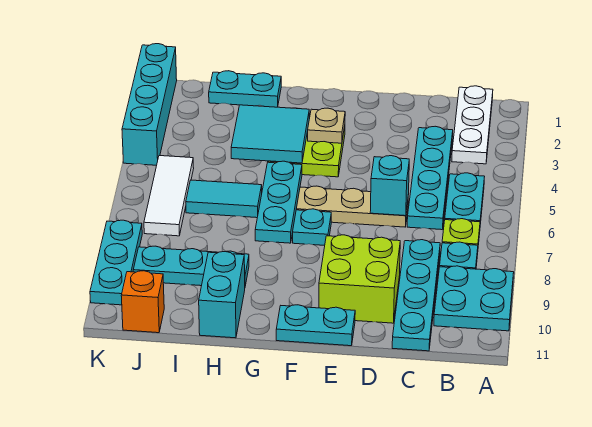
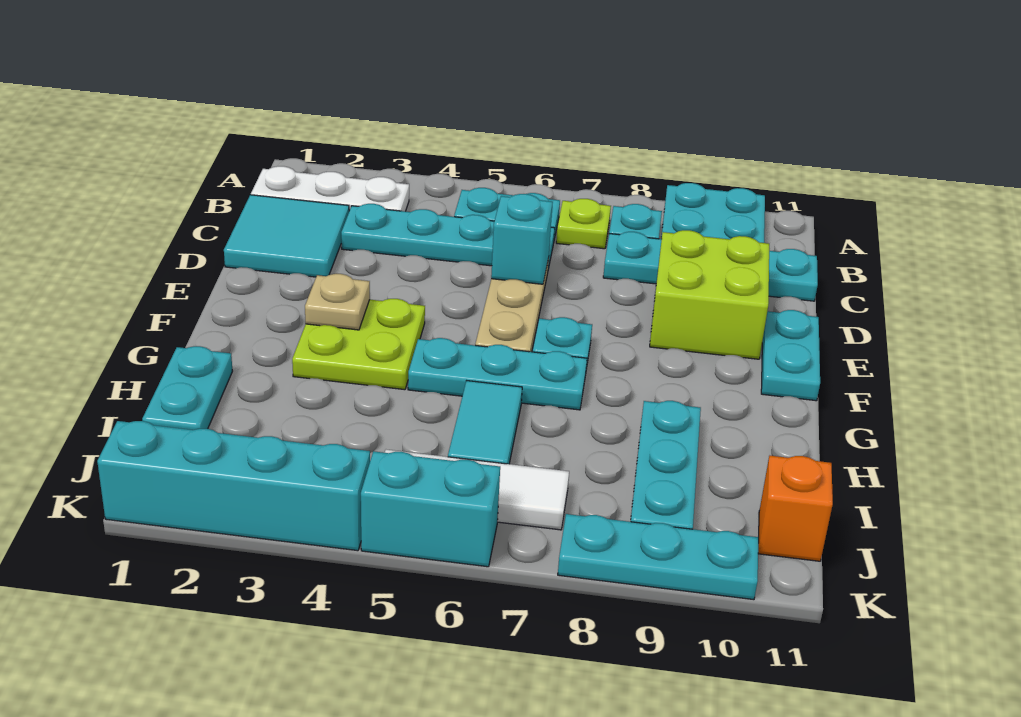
cyan 2x2 tile [231,105,309,163] -> cyan 2x2 tile moved to [224,195,349,277]
cyan 1x2 brick [199,252,245,338] -> cyan 1x2 brick moved to [361,451,500,567]

